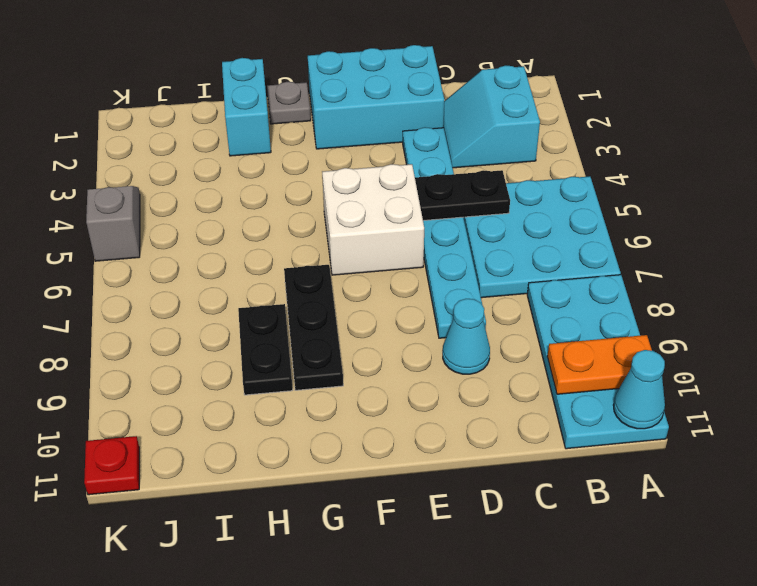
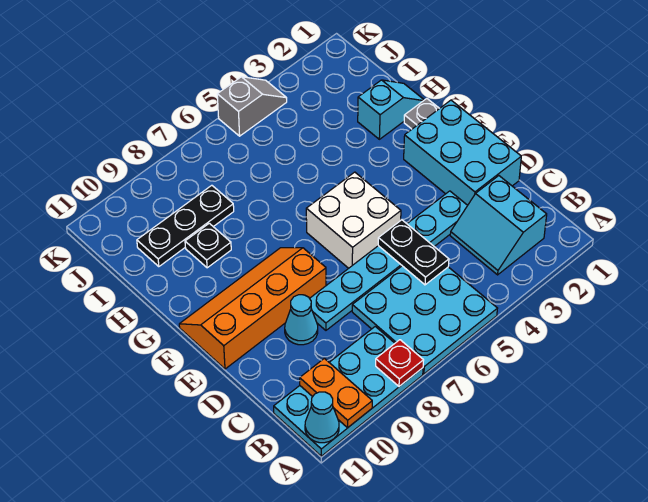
cyan 2x2 slope [443,65,540,168] -> cyan 2x2 slope turned to [450,176,547,275]
none -> orange 2x4 slope [179,248,326,369]
black 1x3 plate [284,265,343,390] -> black 1x3 plate moved to [137,185,234,267]
cyan 1x2 brick [222,58,271,156] -> cyan 1x2 slope [358,80,424,139]
black 1x2 plate [238,304,293,395] -> black 1x1 plate [185,223,231,268]
red 1x1 plate [84,436,139,495] -> red 1x1 plate moved to [376,340,424,386]

